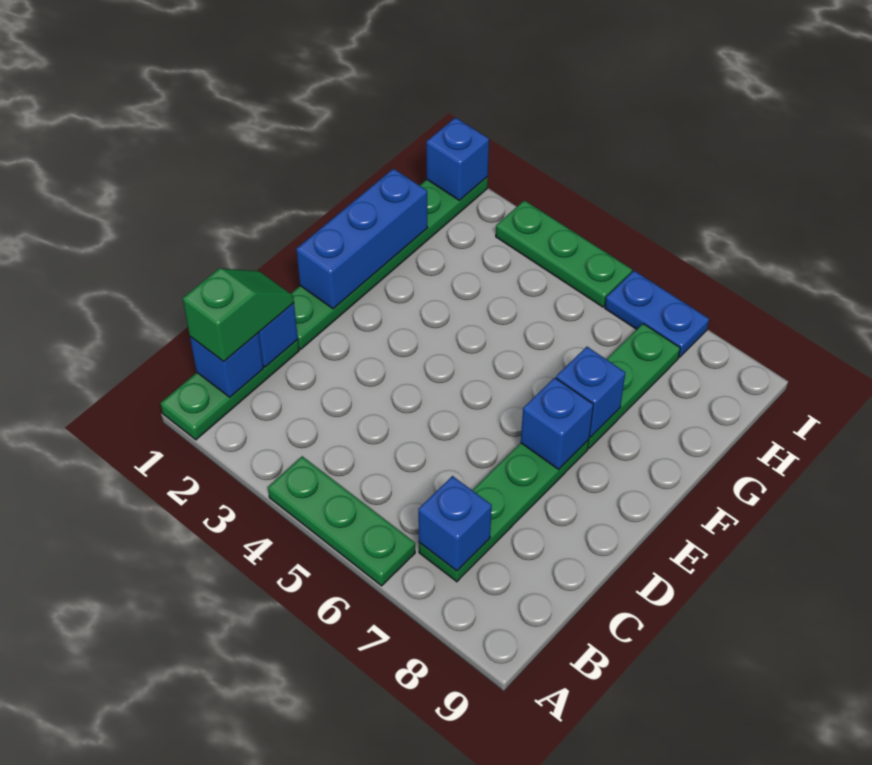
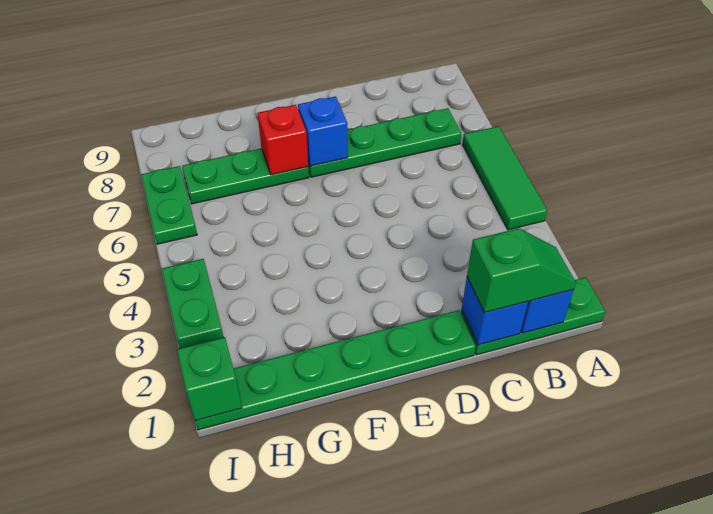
green 1x3 plate [268,456,415,586] -> green 1x3 tile [463,126,547,230]
green 1x2 slope [183,268,294,362] -> green 1x2 slope turned to [467,228,576,312]
blue 1x1 brick [418,476,492,571] -> none
blue 1x3 brick [296,169,428,309] -> none
blue 1x1 brick [556,347,625,437] -> red 1x1 brick [257,105,308,175]
blue 1x1 brick [426,118,489,200] -> green 1x1 brick [177,337,242,421]
green 1x3 plate [496,200,632,307] -> green 1x2 plate [162,259,224,348]
blue 1x2 plate [605,271,709,357] -> green 1x2 plate [141,166,197,244]

